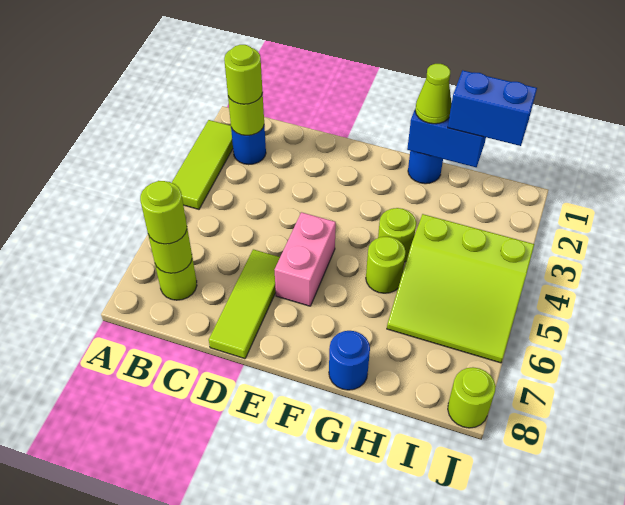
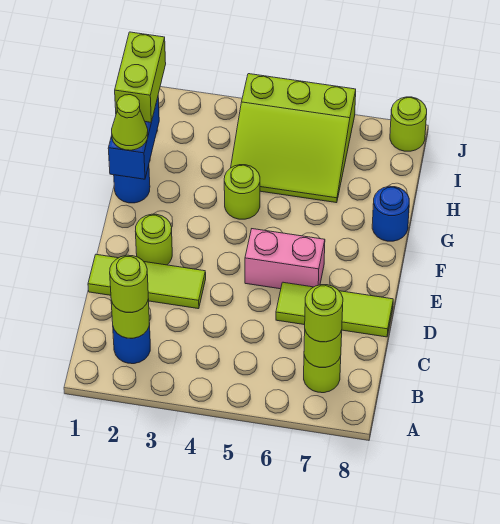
lime 1x3 tile [172,120,233,209] -> lime 1x3 tile moved to [88,254,206,309]
lime 1x1 round brick [366,237,406,293] -> lime 1x1 round brick moved to [135,214,172,265]
blue 1x2 brick [448,70,537,146] -> lime 1x2 brick [115,32,166,122]
lime 3x3 slope [387,214,534,363] -> lime 3x3 slope turned to [231,74,356,203]

